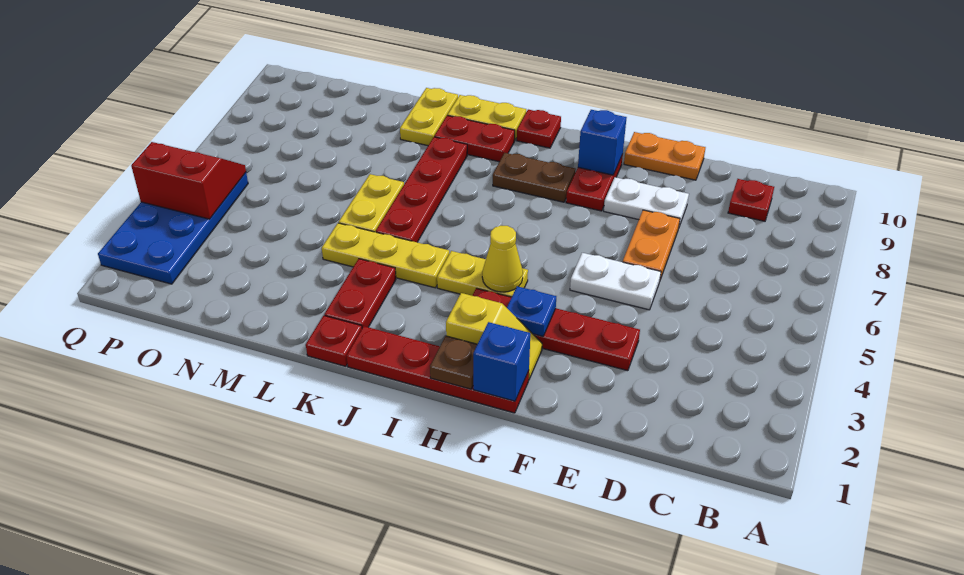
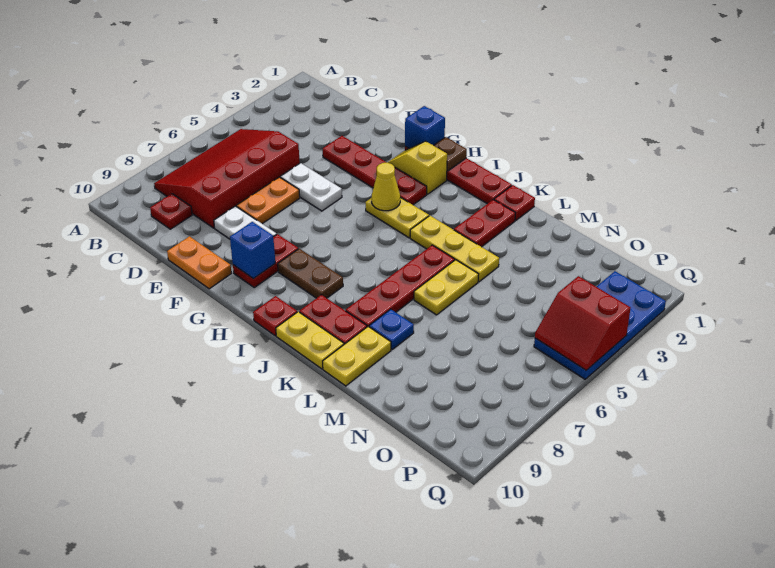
none -> red 3x4 slope [154,129,300,228]
blue 1x1 plate [507,286,556,336] -> blue 1x1 plate moved to [369,309,414,349]

